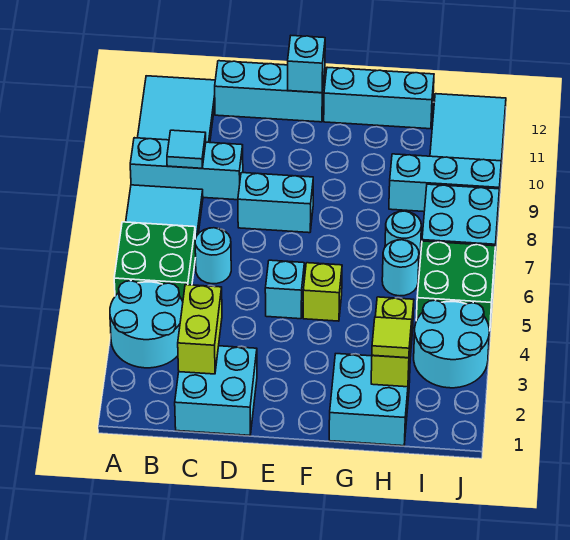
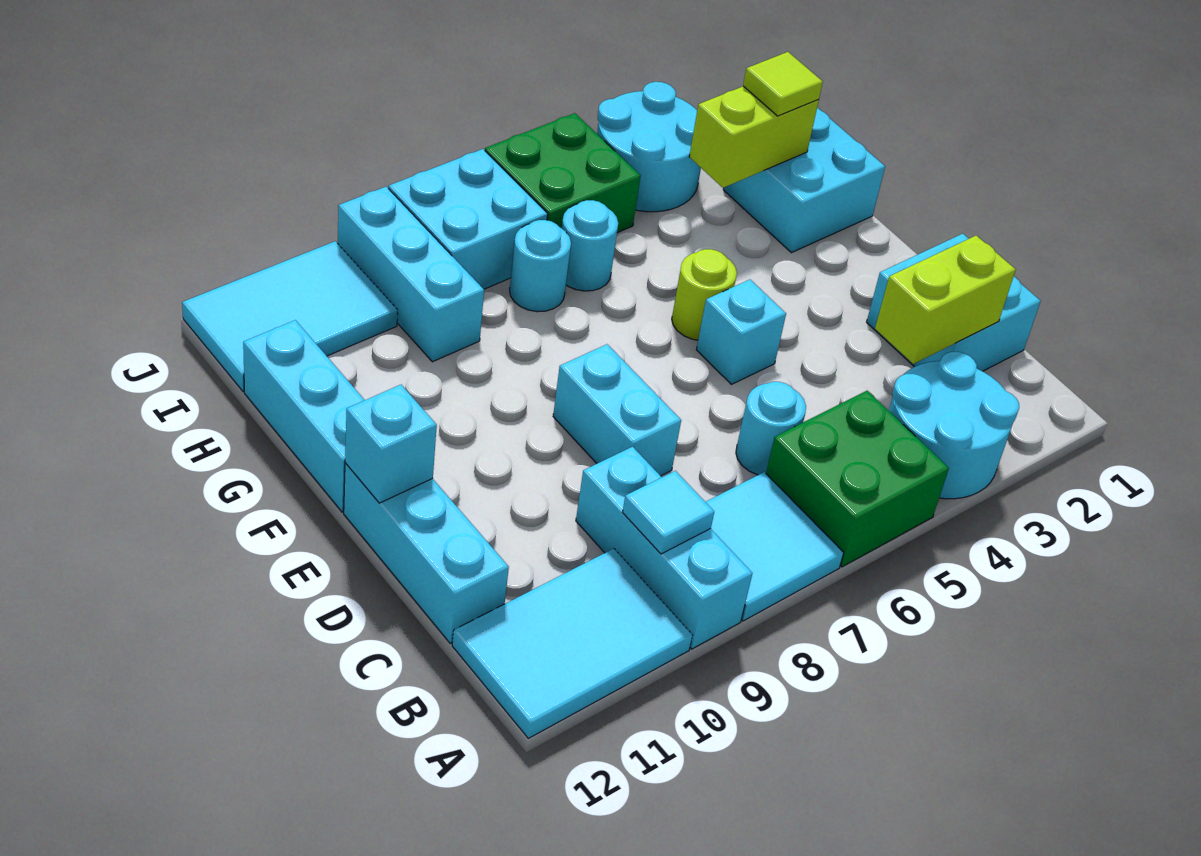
lime 1x1 brick [303,263,342,321] -> lime 1x1 round brick [672,249,737,340]

